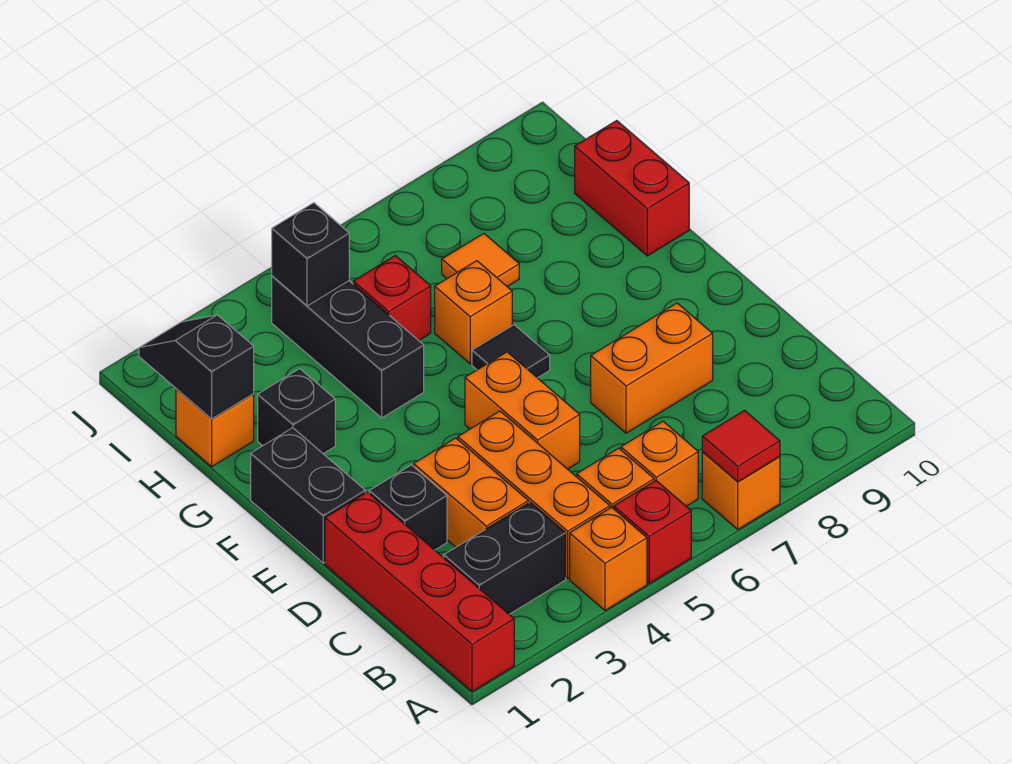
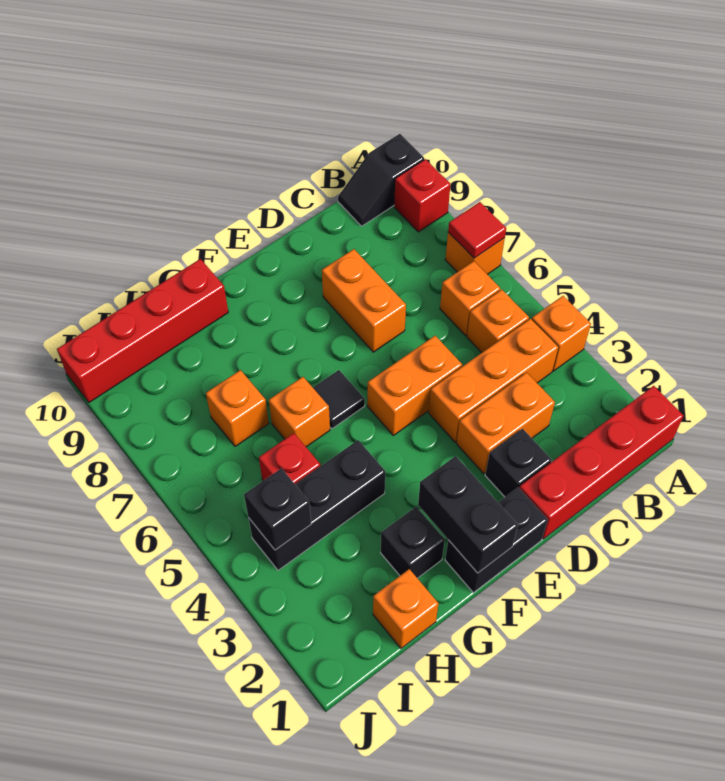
red 1x1 brick [614,480,691,583] -> red 1x1 brick moved to [394,159,450,232]
black 1x2 brick [444,502,566,614] -> black 1x2 brick moved to [418,456,518,573]
red 1x2 brick [575,121,689,256] -> red 1x4 brick [57,259,228,402]
black 1x2 slope [139,315,254,419] -> black 1x2 slope moved to [338,134,424,226]
orange 1x1 tile [442,234,519,287] -> orange 1x1 brick [206,370,269,446]

